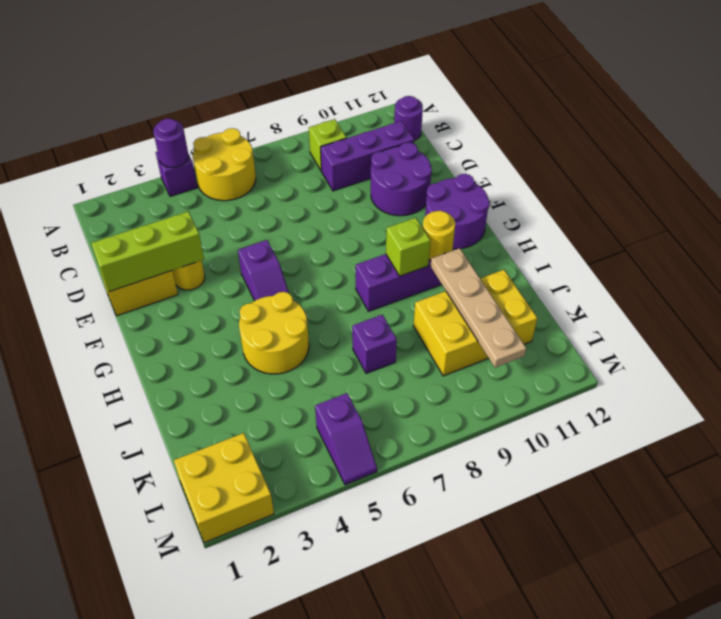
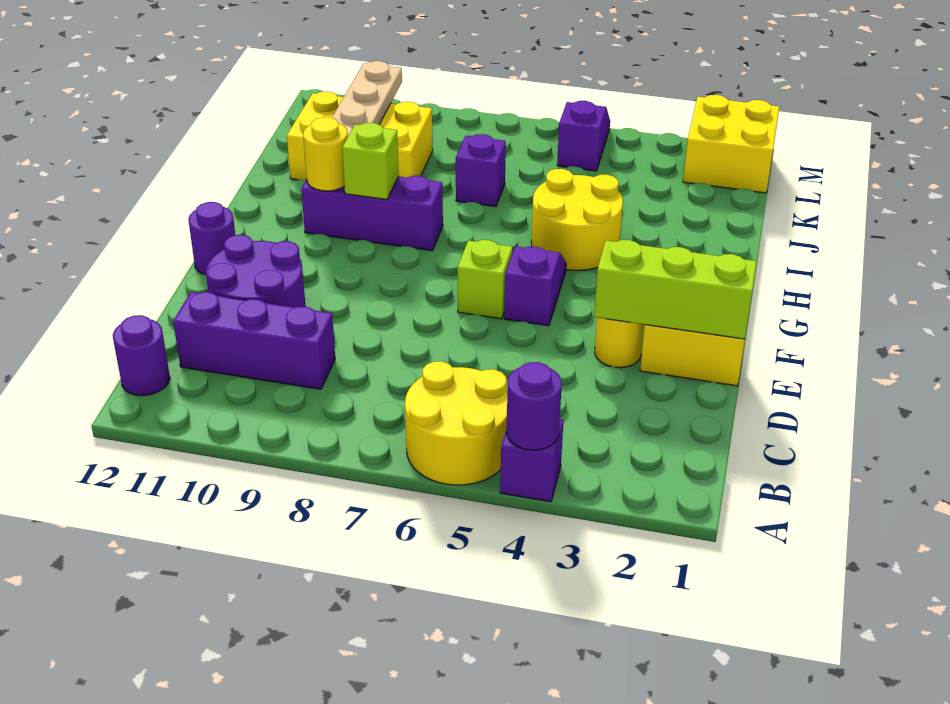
lime 1x1 brick [309,119,347,171] -> lime 1x1 brick moved to [457,240,513,319]
purple 2x2 round brick [425,174,490,249] -> purple 1x1 round brick [188,202,235,275]

